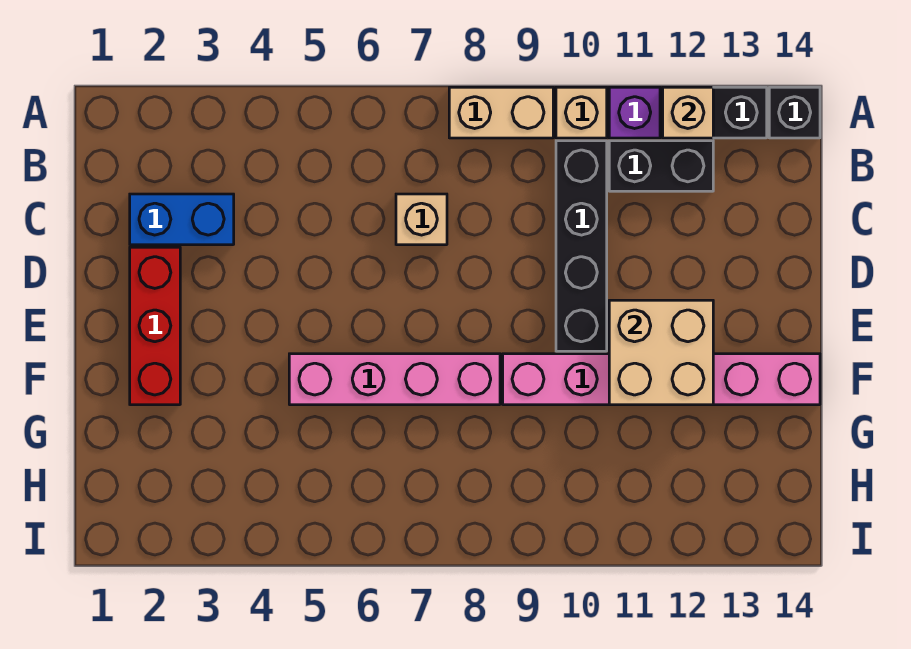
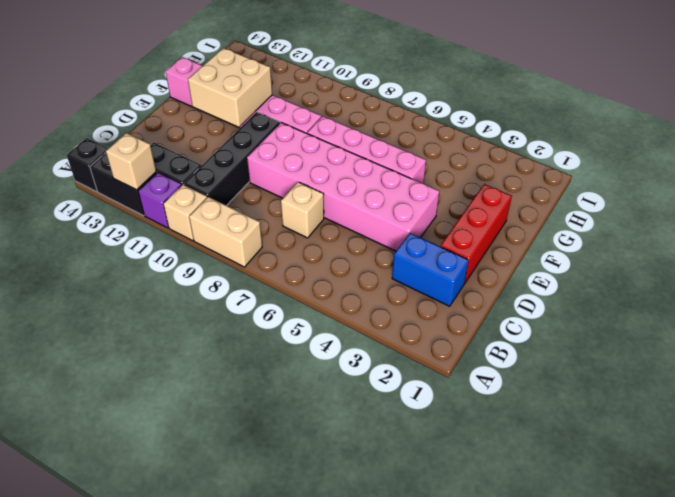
none -> pink 2x6 brick [247,123,439,251]

